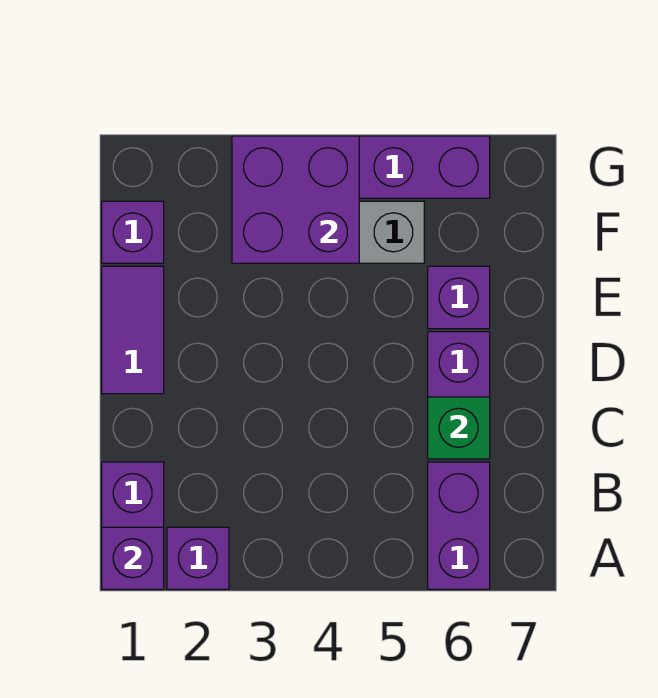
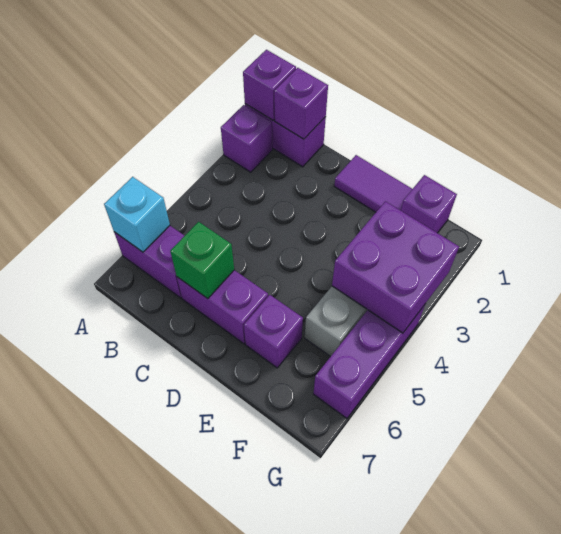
none -> cyan 1x1 brick [104,177,170,252]
none -> purple 1x1 brick [274,68,328,139]

